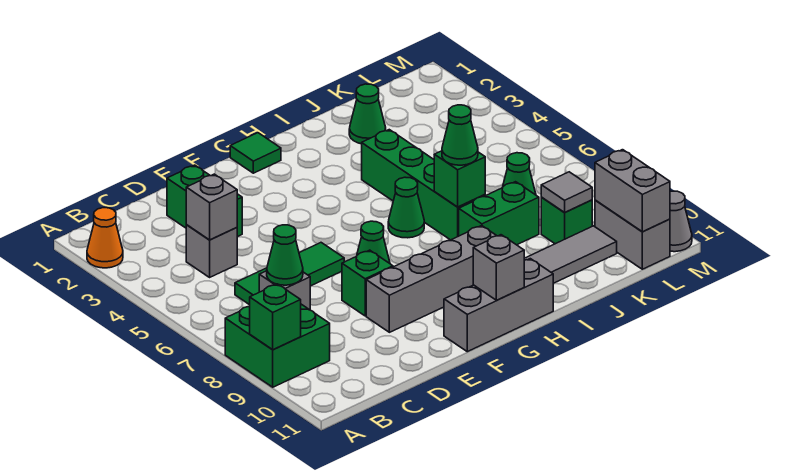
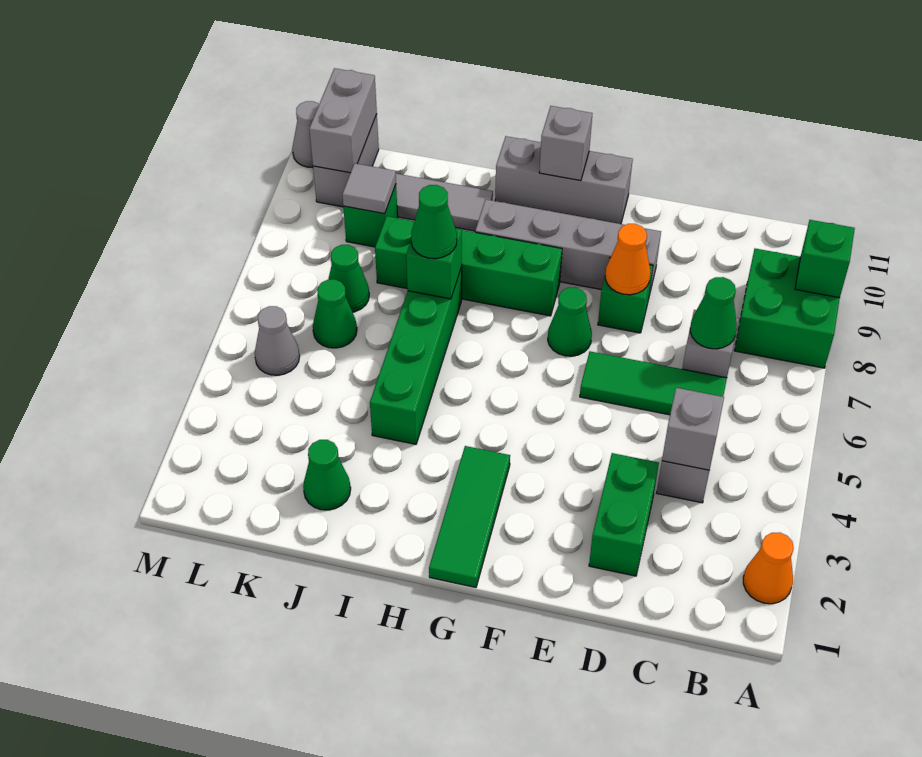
none -> orange 1x1 cone [605,224,650,295]
green 1x1 tile [230,133,281,173] -> green 1x3 tile [429,446,510,587]
green 1x1 cone [388,177,424,238] -> green 1x1 cone moved to [313,279,357,348]
green 1x2 brick [459,182,539,245] -> green 1x4 brick [375,216,562,316]
none -> grey 1x1 cone [255,306,300,375]

